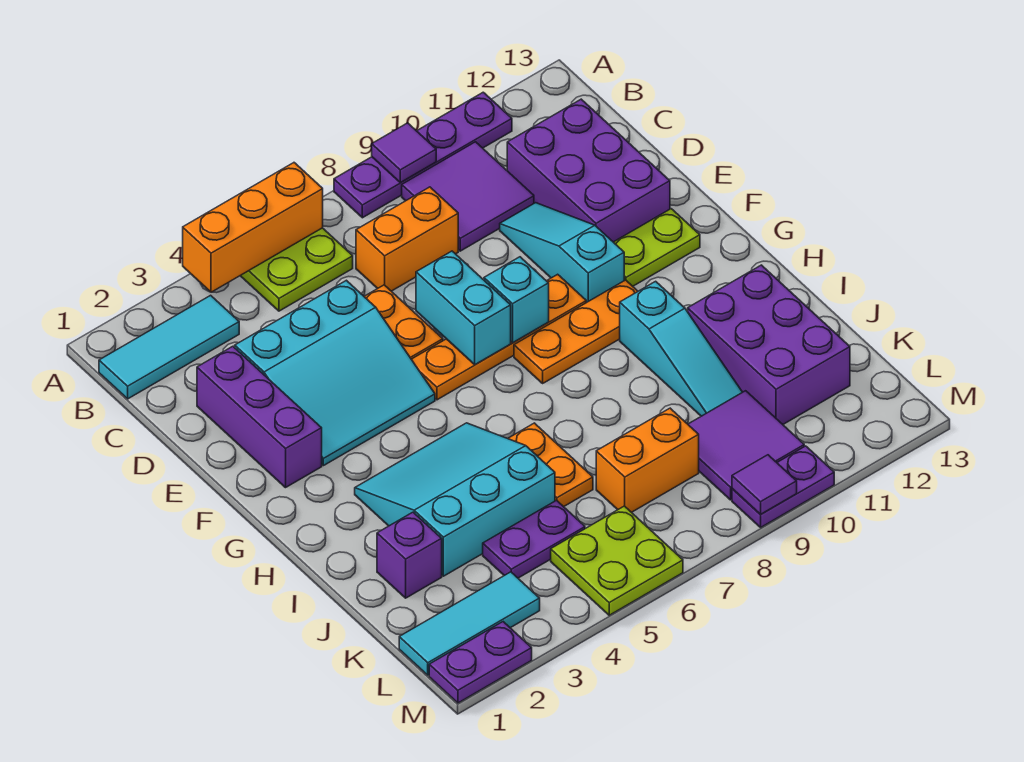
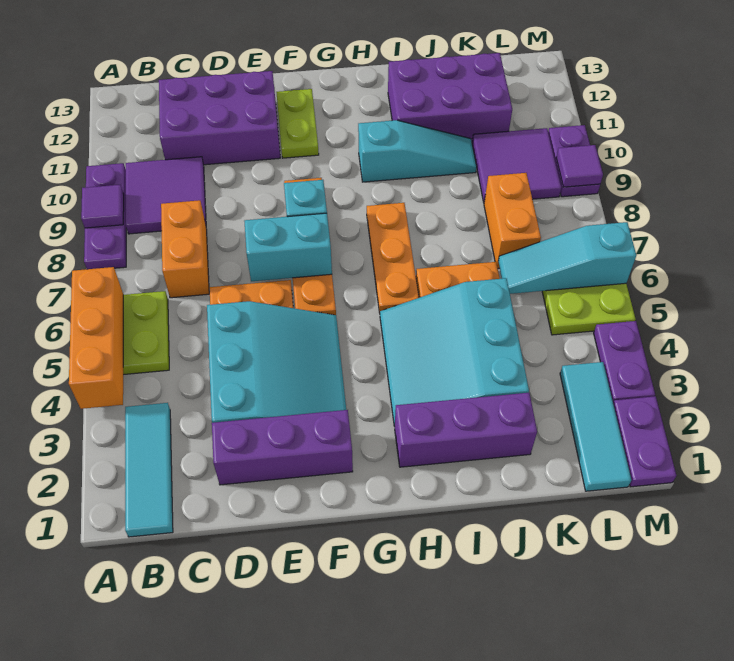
purple 1x4 plate [334,92,512,218] -> purple 1x3 plate [84,163,126,269]
cyan 1x3 slope [500,203,624,303] -> cyan 1x3 slope moved to [498,222,636,294]
orange 1x3 plate [514,280,638,383] -> orange 1x3 plate moved to [367,203,419,313]
purple 1x1 brick [377,512,442,598] -> purple 1x3 brick [395,393,537,467]
purple 1x2 plate [483,500,585,578] -> purple 1x2 plate moved to [594,321,655,403]

